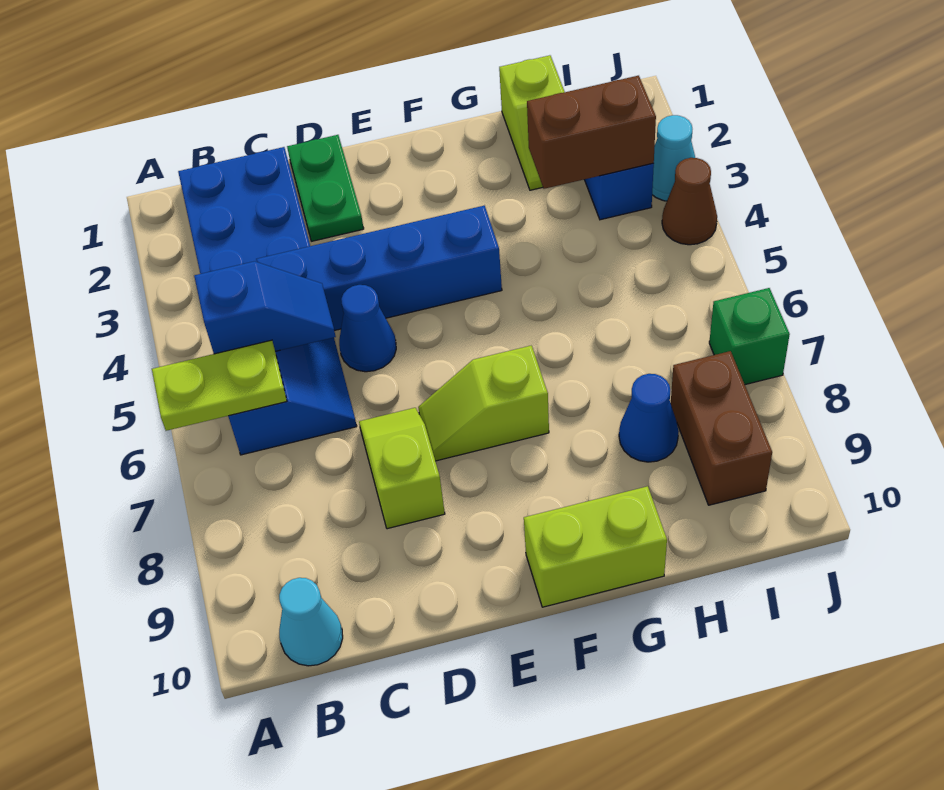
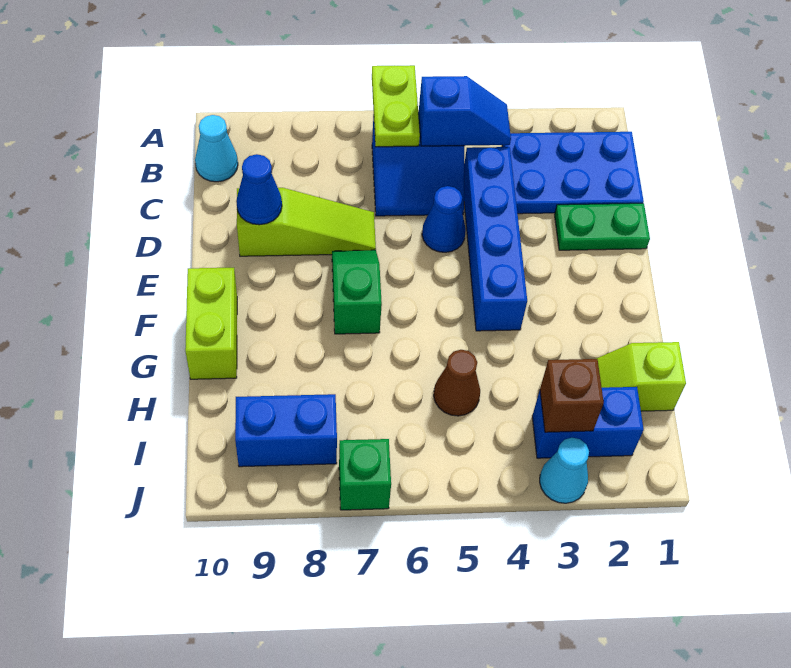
blue 1x2 slope [194,261,336,354] -> blue 1x2 slope turned to [419,76,511,146]
lime 1x2 slope [359,408,445,529] -> lime 1x3 slope [237,188,376,256]
lime 1x2 slope [418,346,549,461] -> green 1x2 slope [332,250,382,334]
brown 1x2 brick [527,76,656,189] -> brown 1x1 brick [540,359,604,432]
blue 1x1 cone [619,374,679,462] -> blue 1x1 cone moved to [236,154,282,225]
brown 1x2 brick [671,351,772,505] -> blue 1x2 brick [235,394,337,467]
brown 1x1 cone [662,158,717,245] -> brown 1x1 cone moved to [434,350,480,416]

